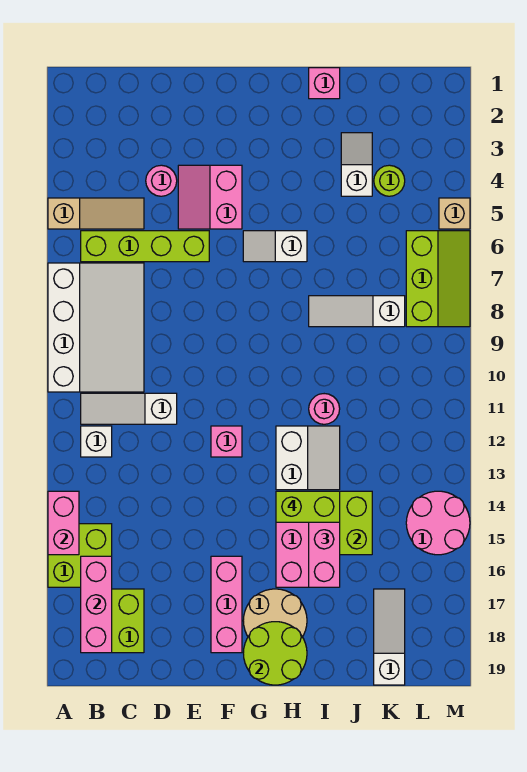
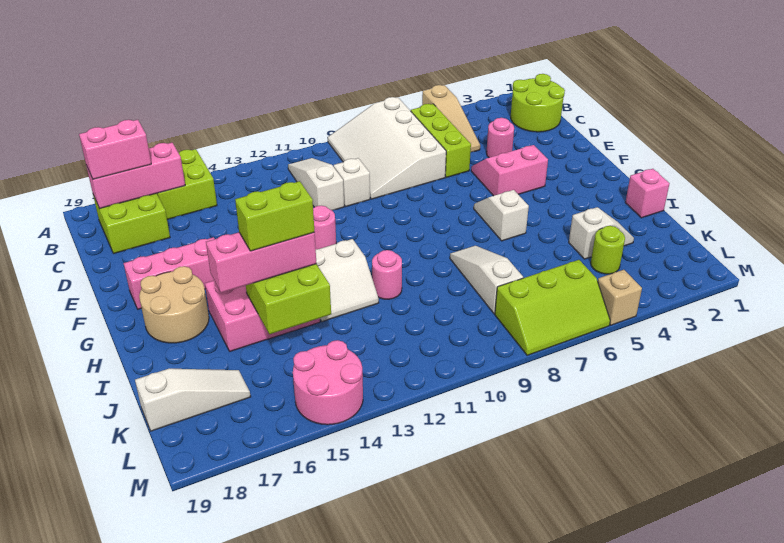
white 3x4 slope [48,263,144,392] -> white 3x4 slope turned to [328,97,446,199]
pink 1x2 brick [48,491,79,555] -> pink 1x2 brick moved to [79,120,151,179]
lime 1x4 brick [81,231,209,262] -> lime 1x3 brick [411,104,471,177]
white 1x1 brick [81,426,112,457] -> white 1x1 brick moved to [334,158,370,207]
pink 1x1 brick [211,426,242,457] -> pink 1x1 round brick [313,206,336,249]
lime 2x2 round brick [243,622,307,685] -> lime 2x2 round brick moved to [511,74,565,132]
lime 1x2 brick [276,491,340,522] -> lime 1x2 brick turned to [235,181,314,251]

